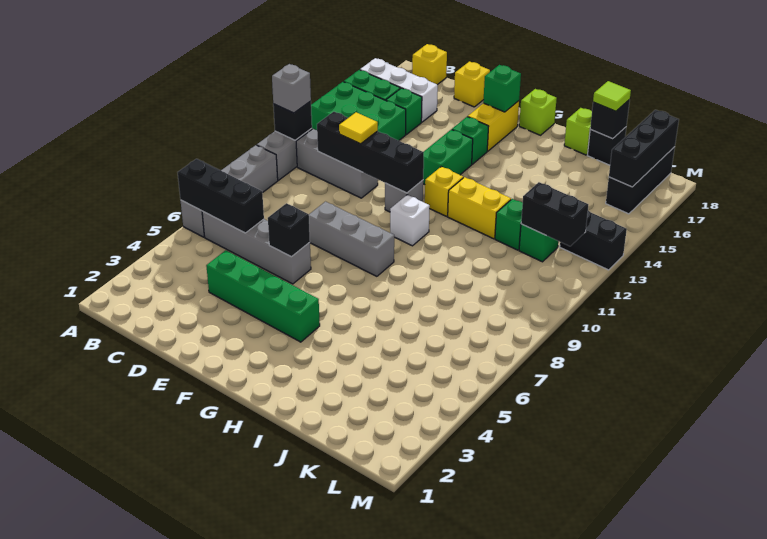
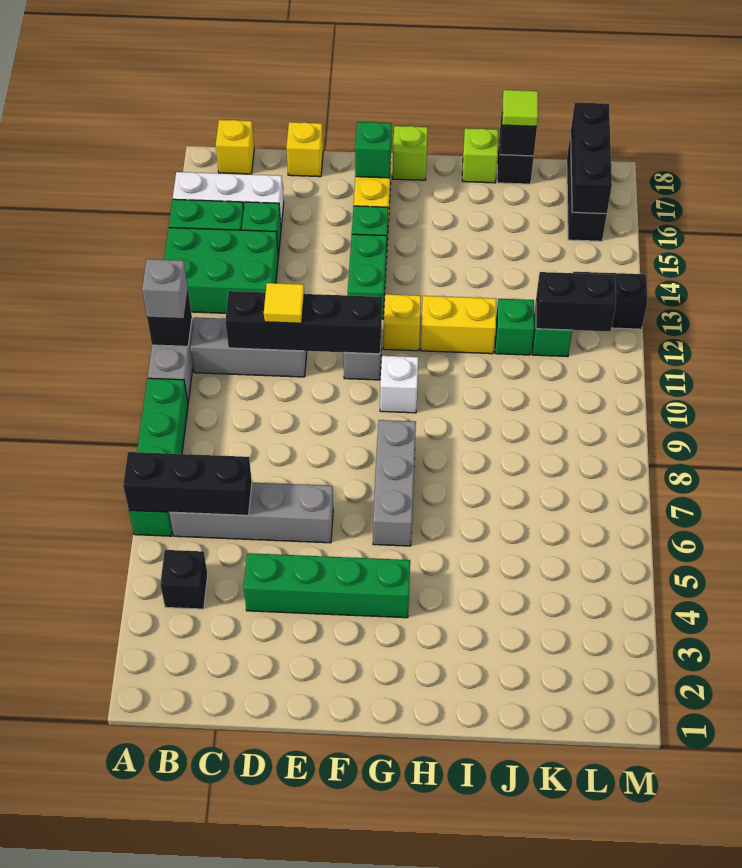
grey 1x4 brick [180,145,278,237] -> green 1x4 brick [129,378,188,536]
black 1x1 brick [268,203,310,257] -> black 1x1 brick moved to [160,550,208,609]
grey 1x3 brick [309,202,394,276] -> grey 1x3 brick turned to [373,420,416,546]

